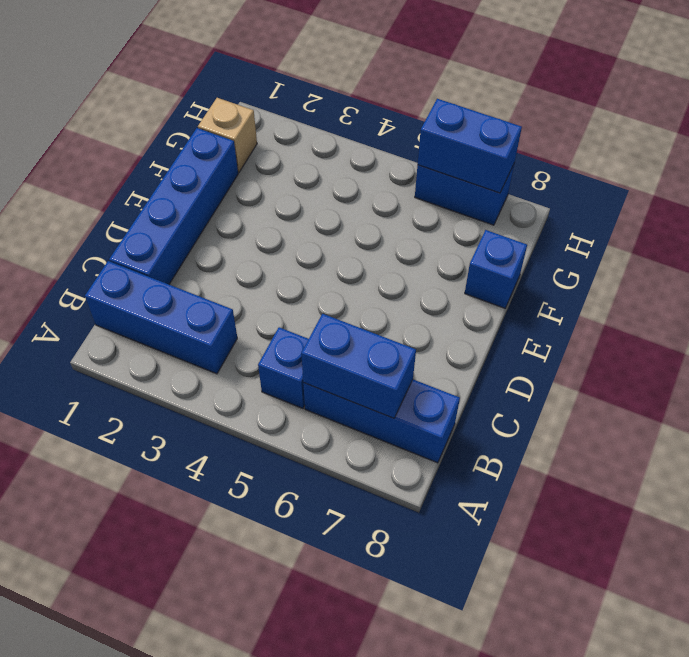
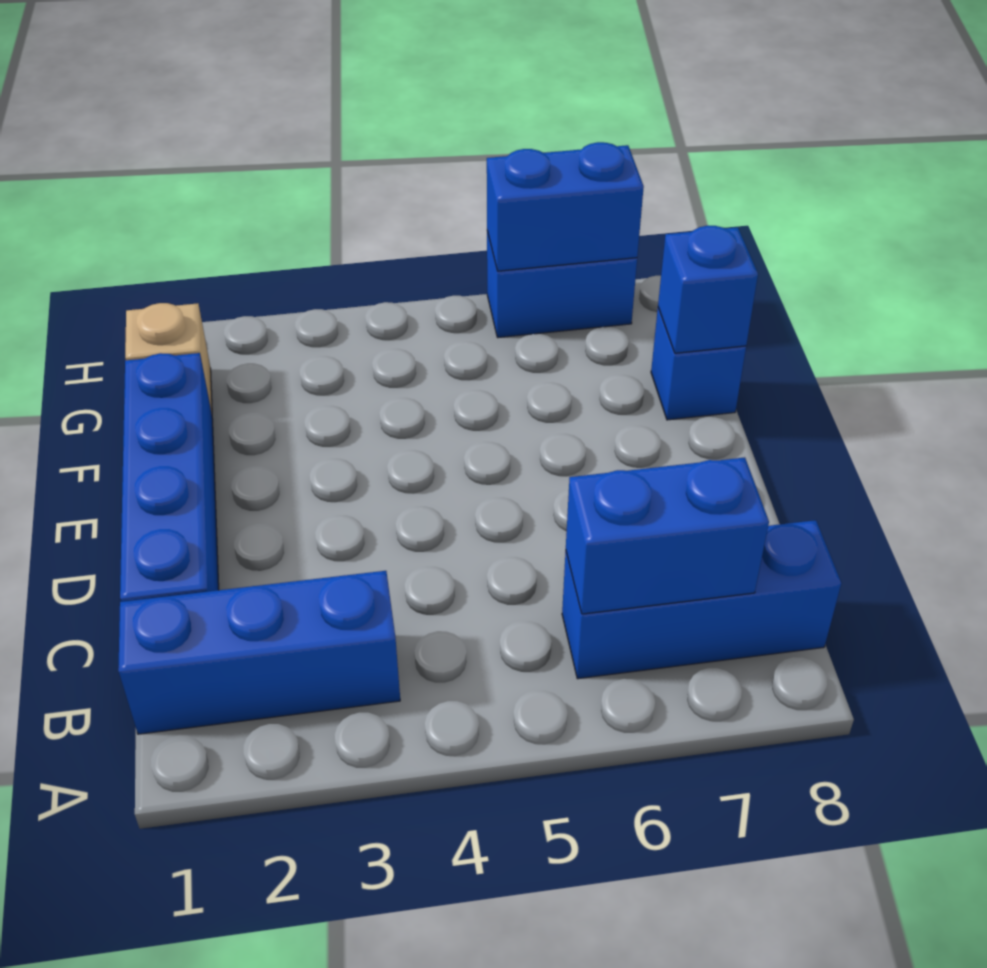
blue 1x1 brick [258,327,308,408] -> blue 1x1 brick moved to [658,226,758,353]

